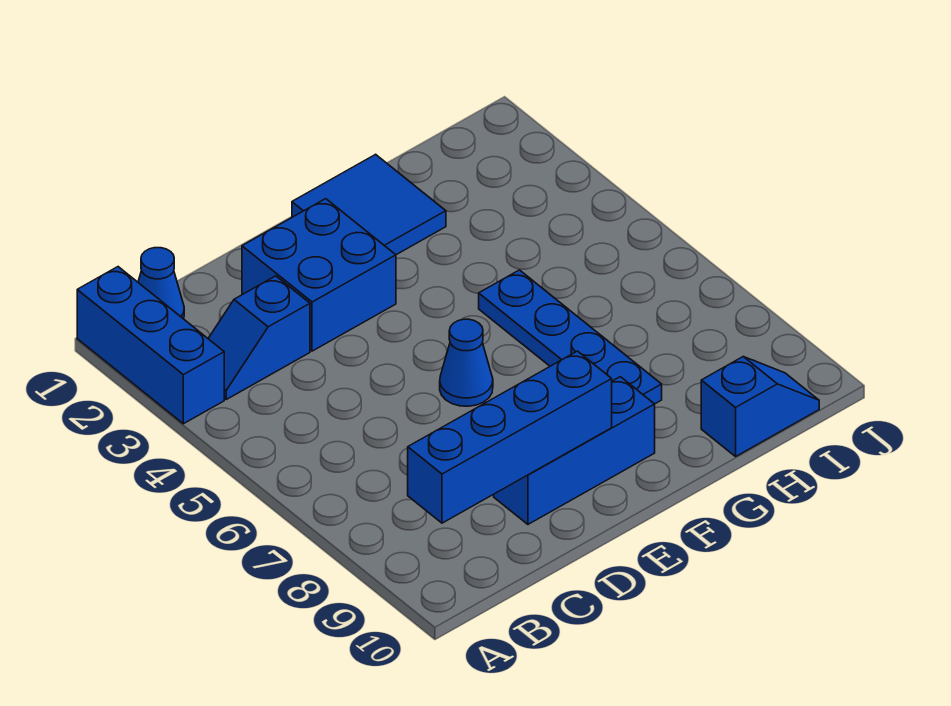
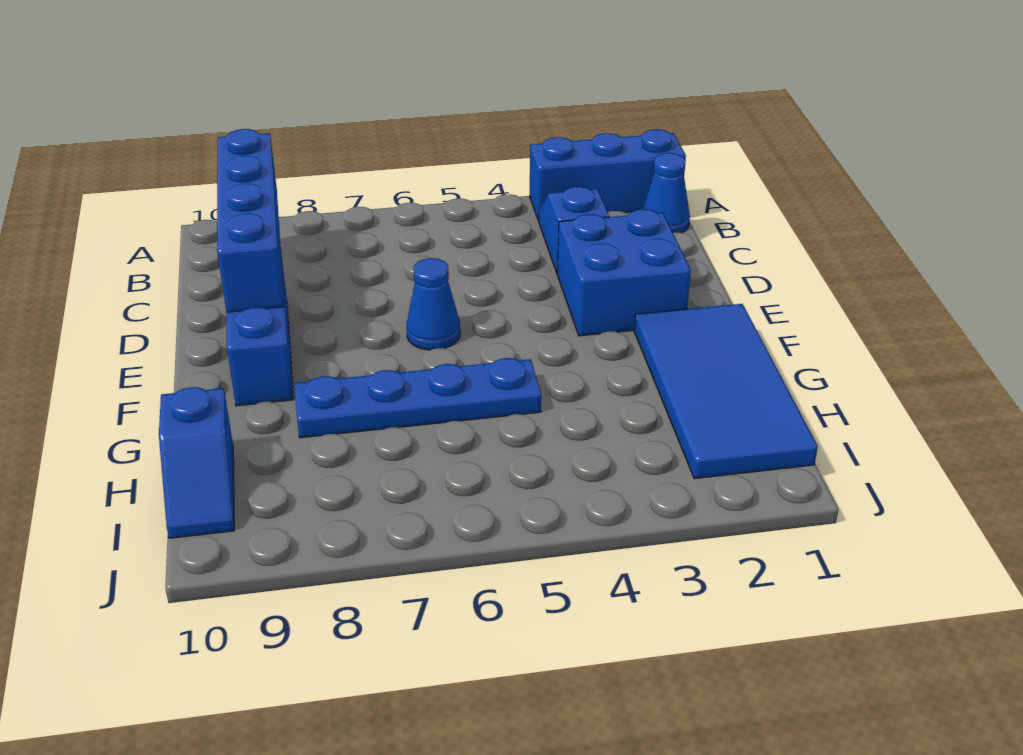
blue 2x2 tile [292,154,446,255] -> blue 2x4 tile [634,304,818,479]

